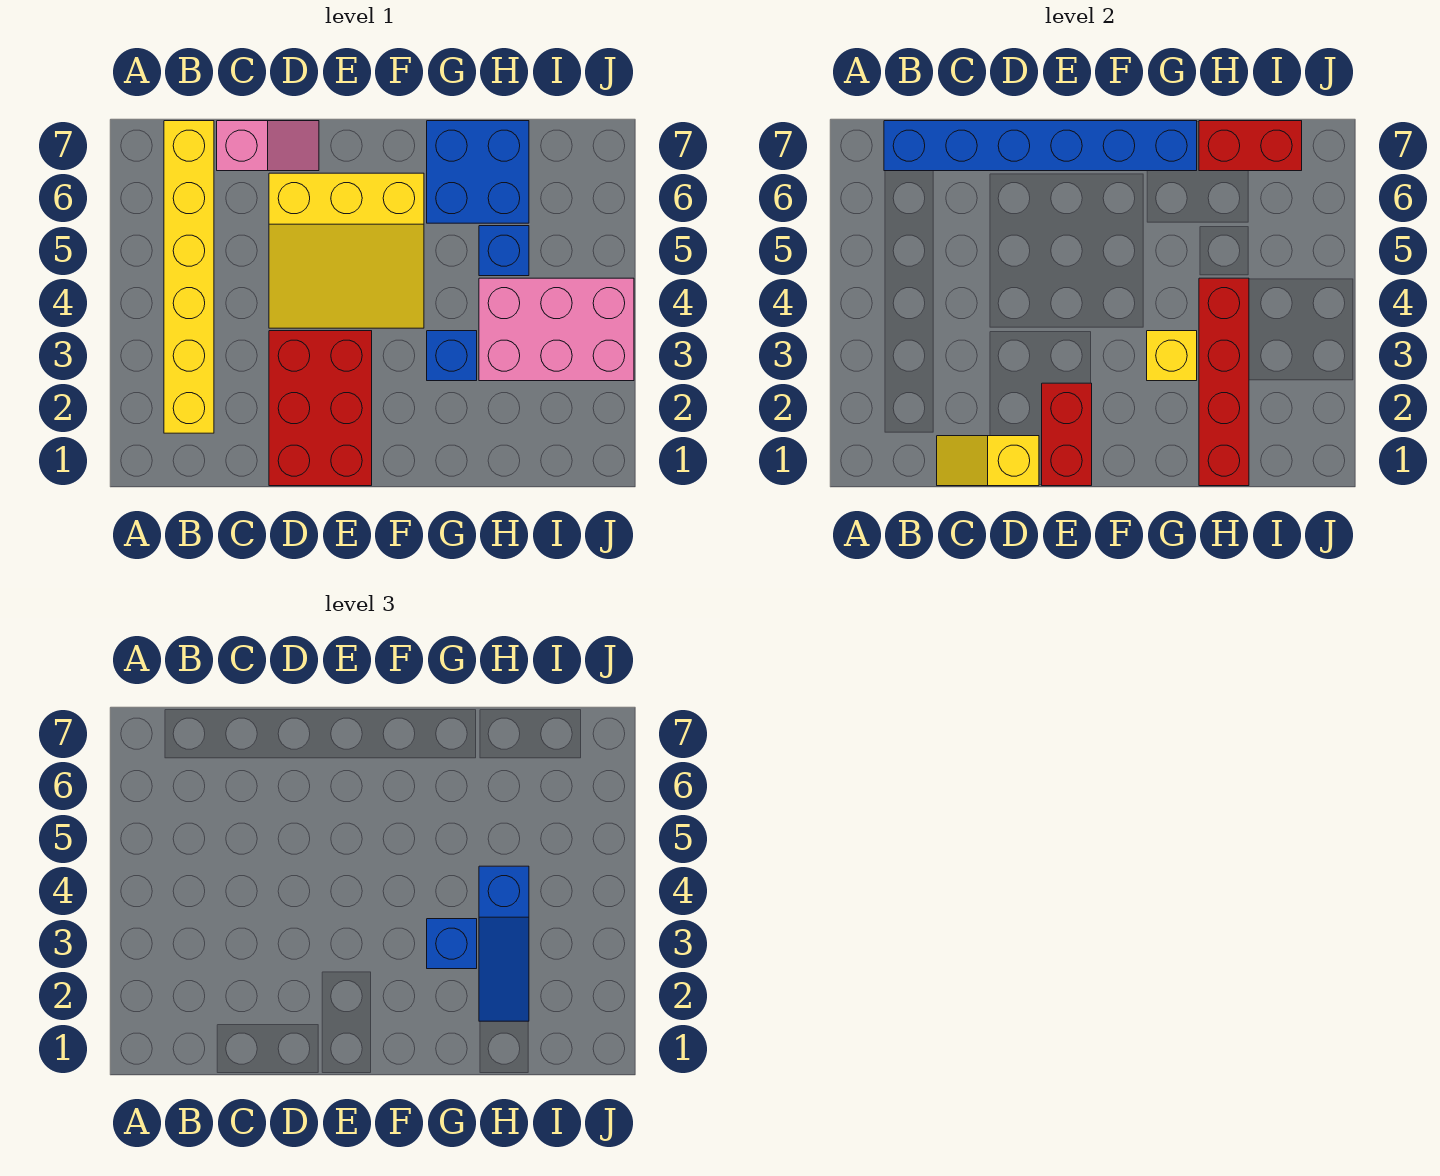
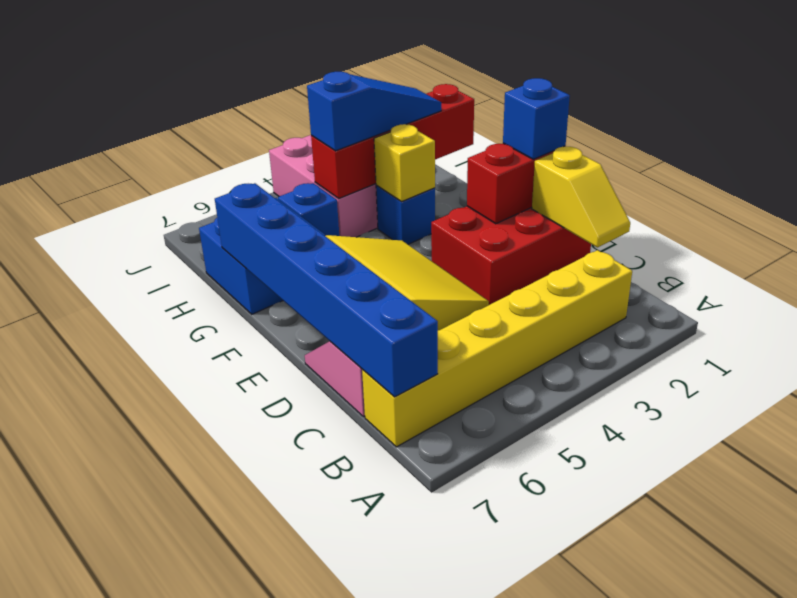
blue 1x1 brick [427,919,477,969] -> blue 1x1 brick moved to [503,78,570,159]
red 1x2 brick [1199,121,1302,171] -> none

